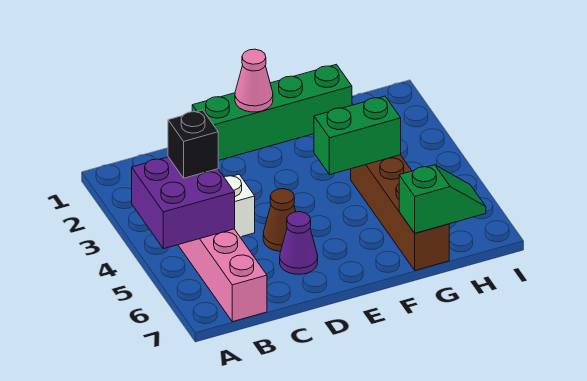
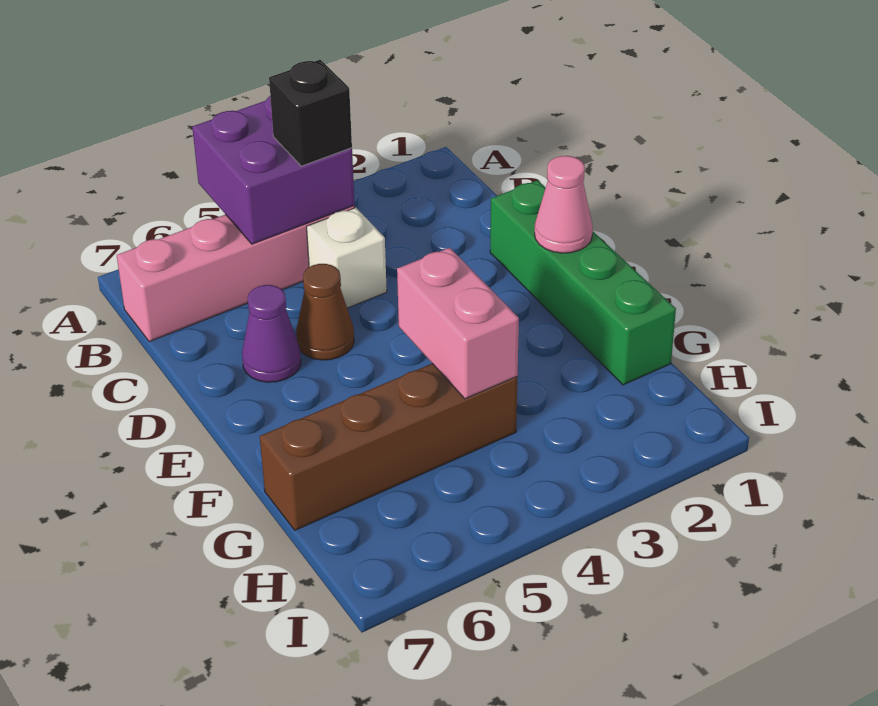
green 1x2 brick [314,96,401,175] -> pink 1x2 brick [397,248,519,399]
green 1x2 slope [399,165,486,233] -> none

